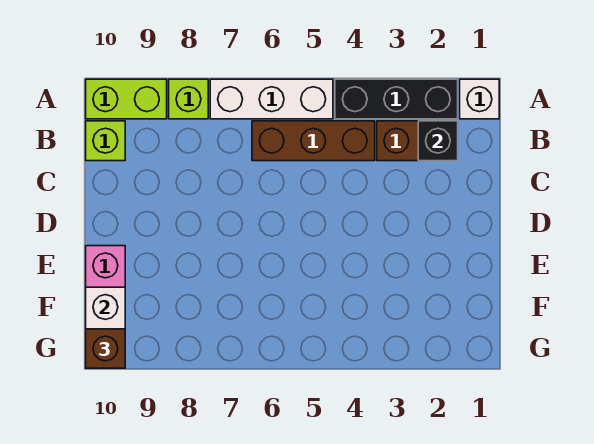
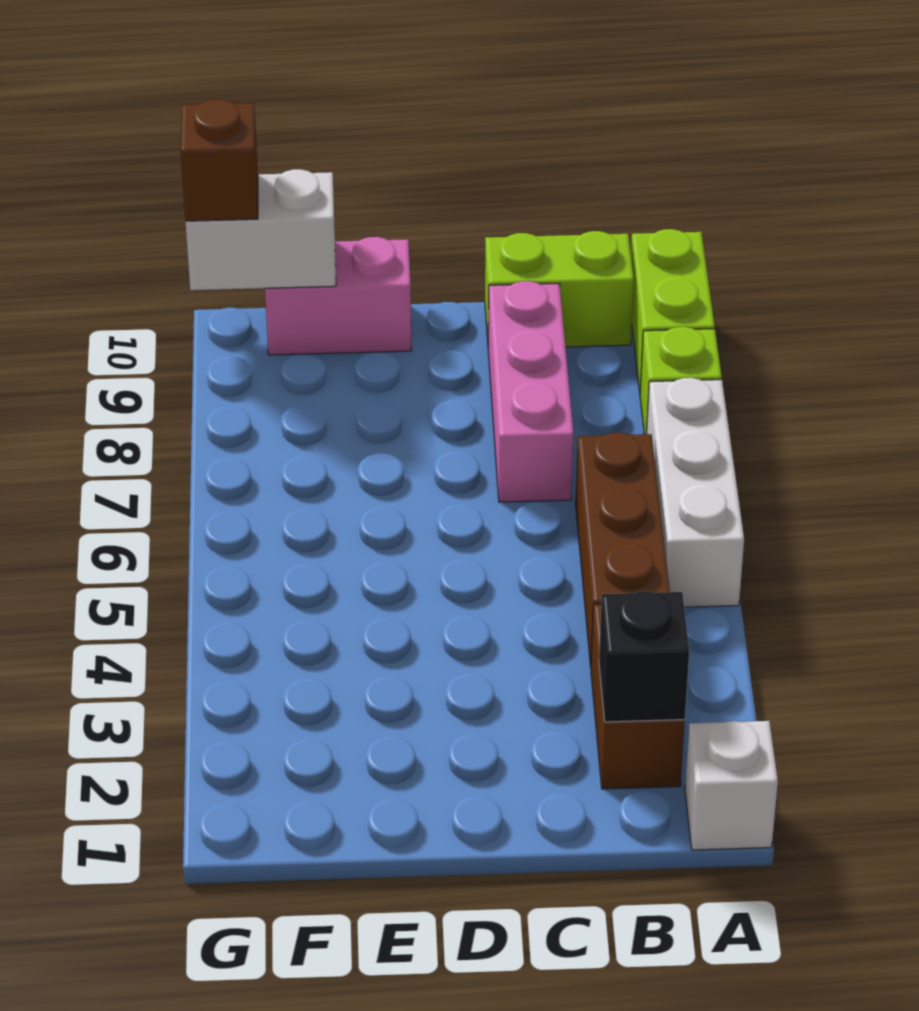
black 1x3 brick [335,79,458,119] -> none
lime 1x1 brick [86,121,125,161] -> lime 1x2 brick [485,231,634,347]
none -> pink 1x3 brick [488,281,574,502]

